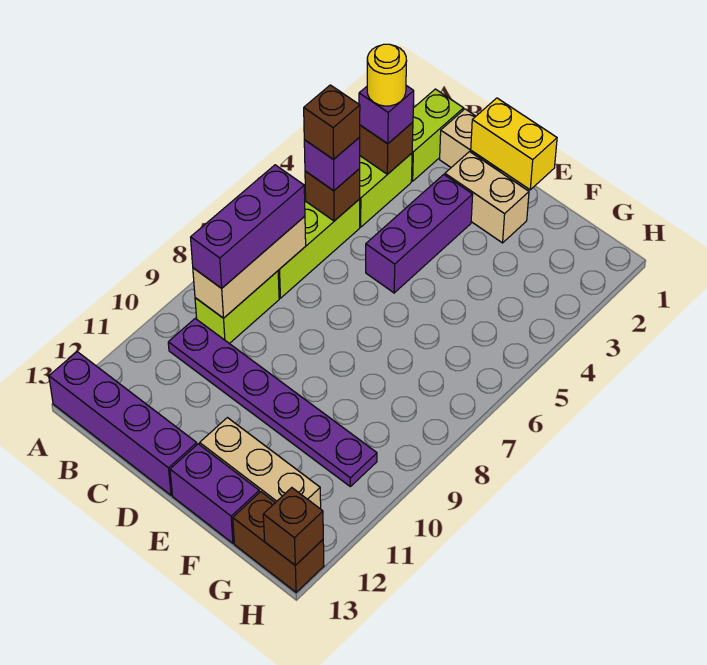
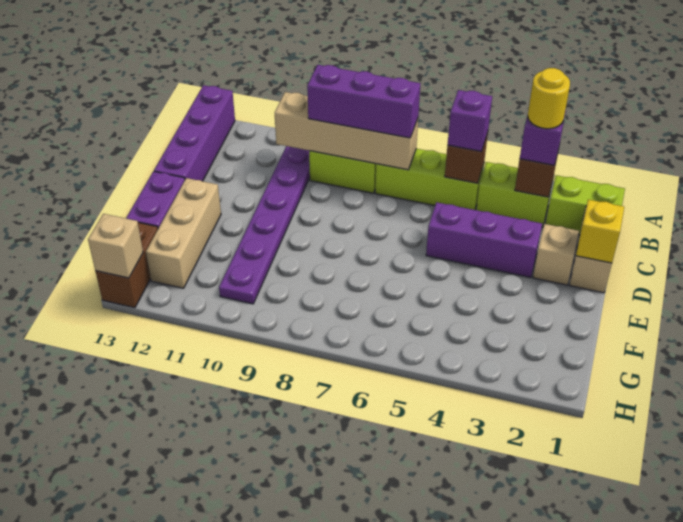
brown 1x1 brick [304,85,360,160] -> none
tan 1x3 brick [193,216,306,318] -> tan 1x4 brick [275,92,418,170]
yellow 1x2 brick [471,98,557,190] -> yellow 1x1 brick [576,200,624,263]
tan 1x2 brick [445,152,529,243] -> tan 1x1 brick [533,224,579,285]
brown 1x1 brick [263,488,323,565] -> tan 1x1 brick [88,214,143,278]

